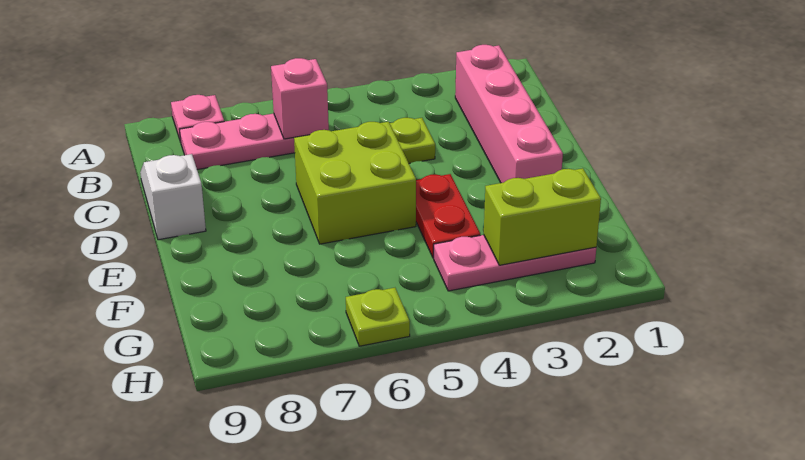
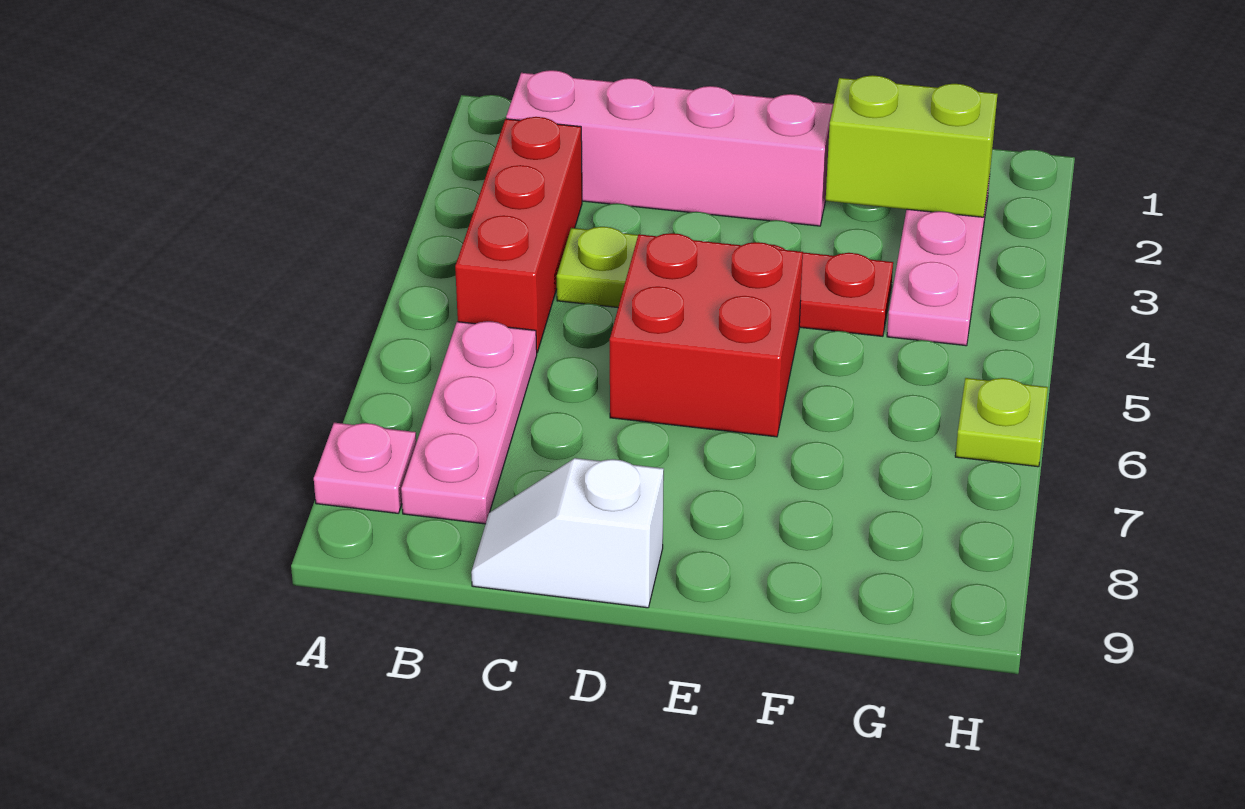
none -> red 1x3 brick [455,117,582,352]
pink 1x1 brick [271,58,329,139] -> none
lime 2x2 brick [294,122,416,244] -> red 2x2 brick [610,233,803,437]
lime 1x2 brick [484,168,601,265] -> lime 1x2 brick turned to [826,75,998,217]

